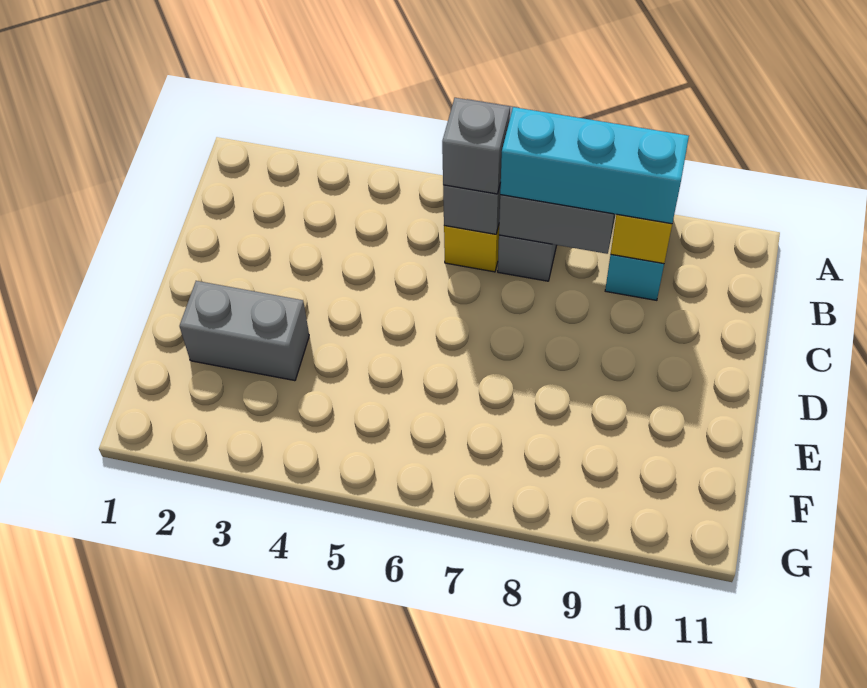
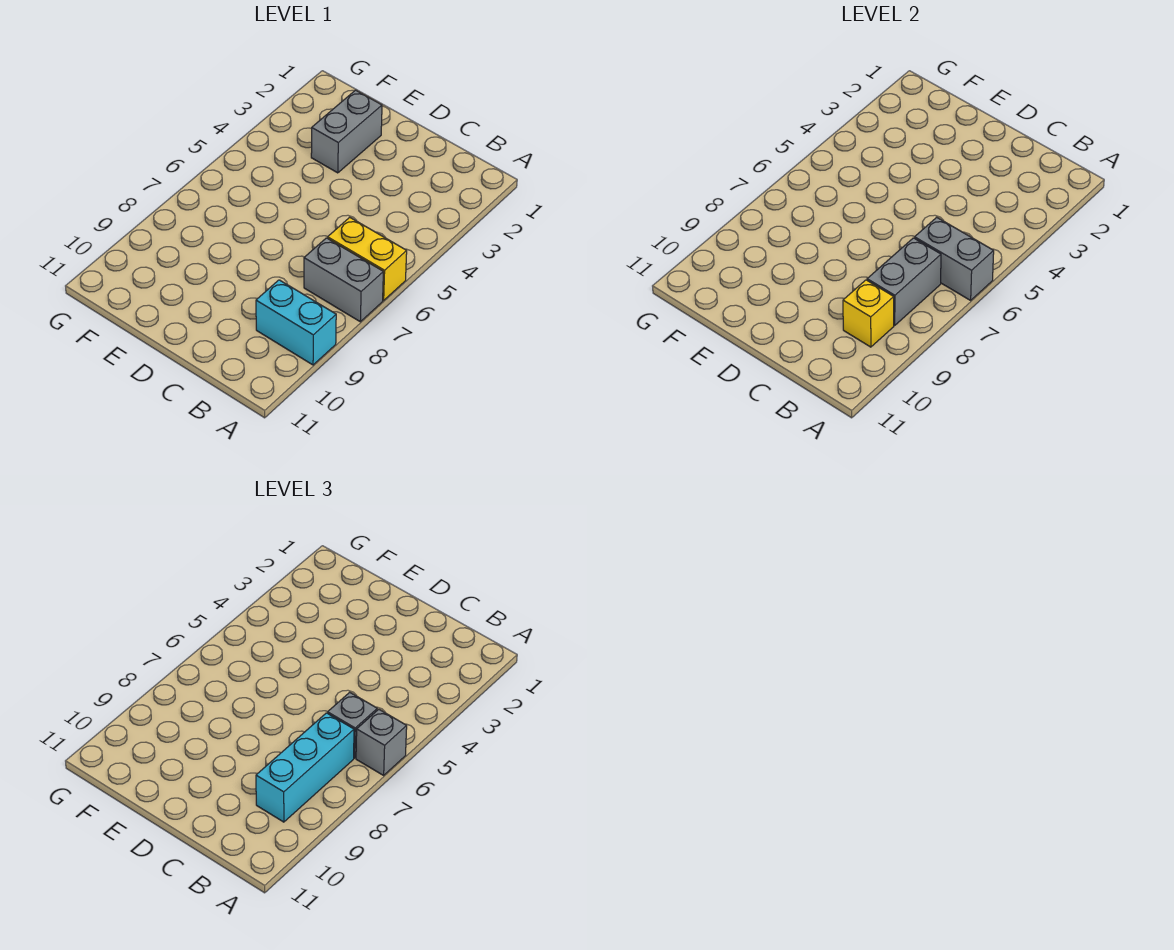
none -> grey 1x1 brick [356,709,407,775]

